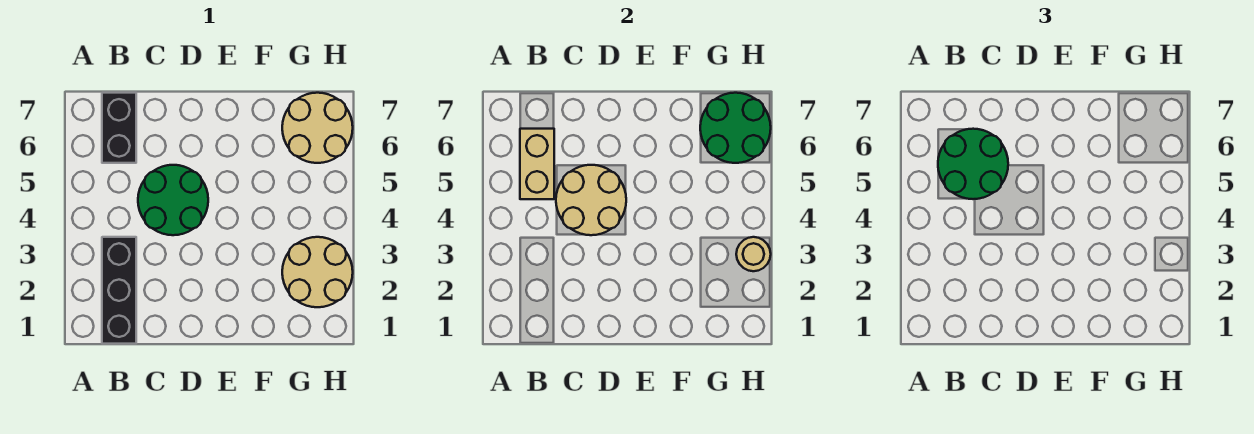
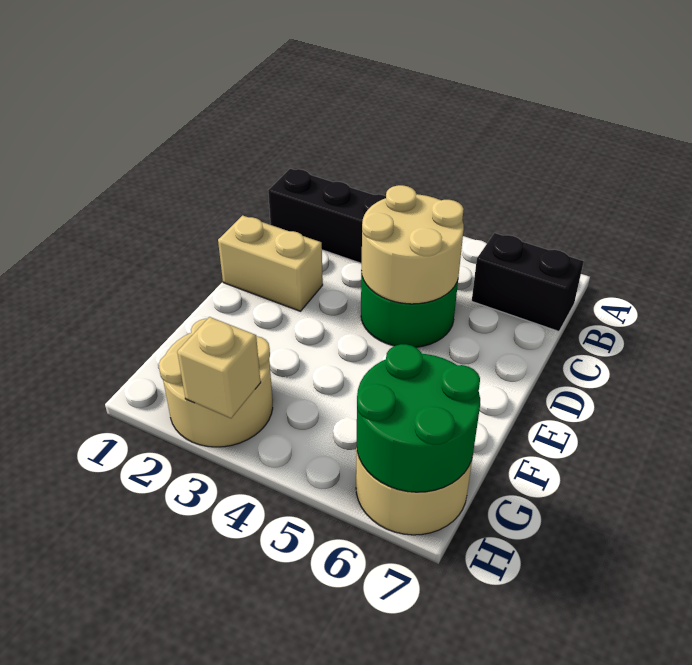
tan 1x2 brick [520,129,554,199] -> tan 1x2 brick moved to [218,215,323,311]
green 2x2 round brick [938,129,1008,199] -> none
tan 1x1 round brick [736,237,771,271] -> tan 1x1 brick [177,317,261,418]

